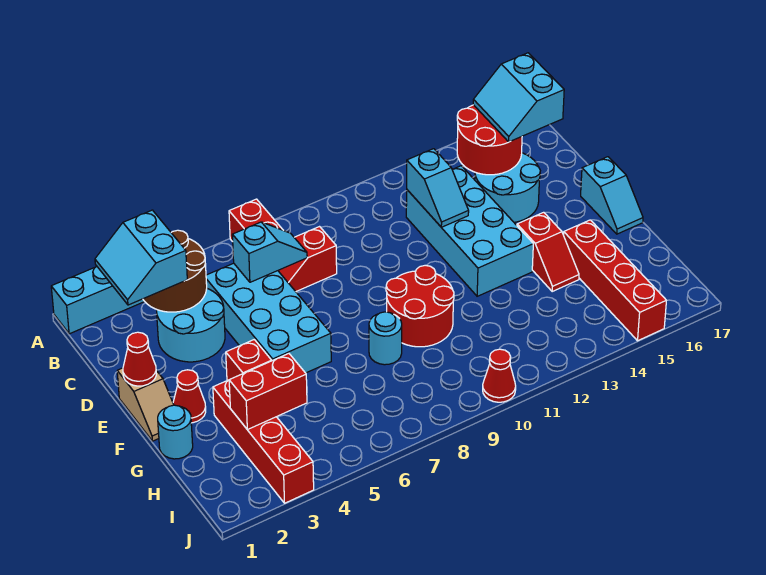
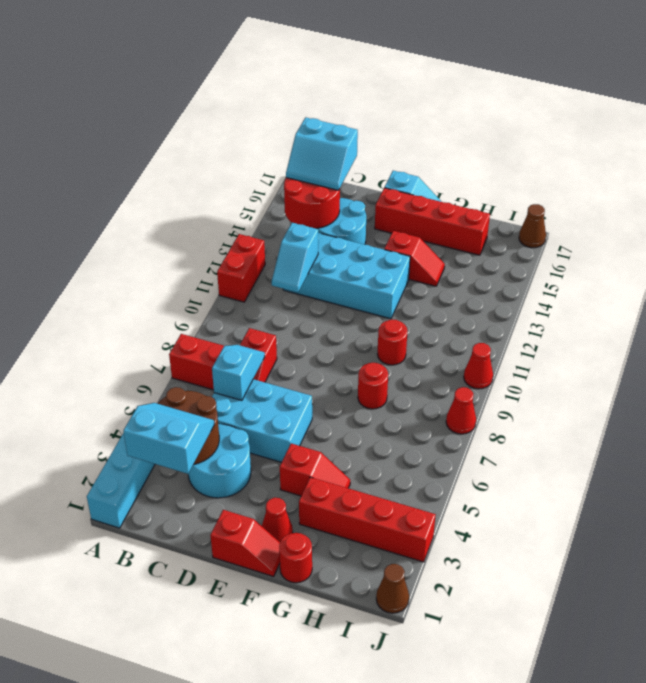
cyan 2x2 slope [95,210,187,305] -> cyan 2x2 slope turned to [123,403,214,474]
cyan 2x4 brick [206,263,331,373] -> cyan 2x3 brick [212,379,312,462]
cyan 1x2 slope [407,149,469,227] -> cyan 1x2 slope turned to [272,223,318,292]
tan 1x2 slope [117,368,174,441] -> red 1x2 slope [210,510,280,577]
red 1x1 cone [123,332,157,386] -> red 1x1 cone moved to [446,387,476,434]
red 2x2 round brick [386,265,454,347] -> red 1x1 round brick [377,319,407,365]
cyan 1x1 round brick [158,405,193,459] -> red 1x1 round brick [279,533,312,583]
cyan 1x1 round brick [369,312,402,365] -> red 1x1 round brick [358,363,388,409]
red 1x4 brick [564,220,667,341] -> red 1x4 brick moved to [375,188,490,255]
red 1x2 brick [229,354,307,430] -> red 1x2 brick moved to [217,234,265,302]
none -> brown 1x1 cone [376,564,409,613]
none -> brown 1x1 cone [519,204,546,248]

